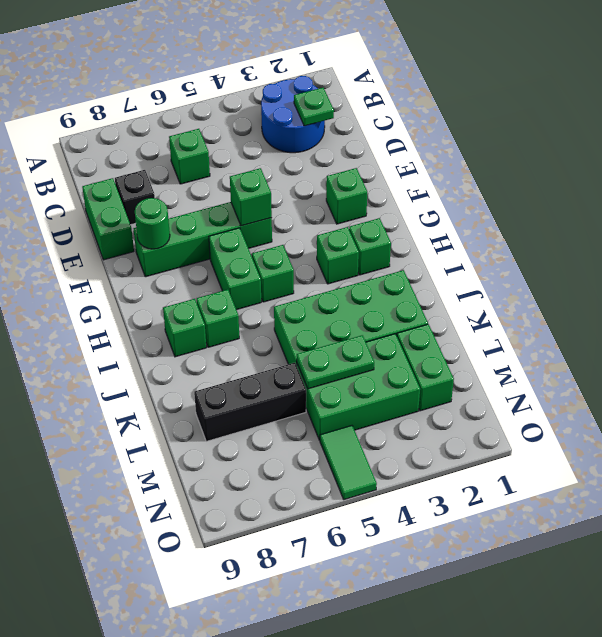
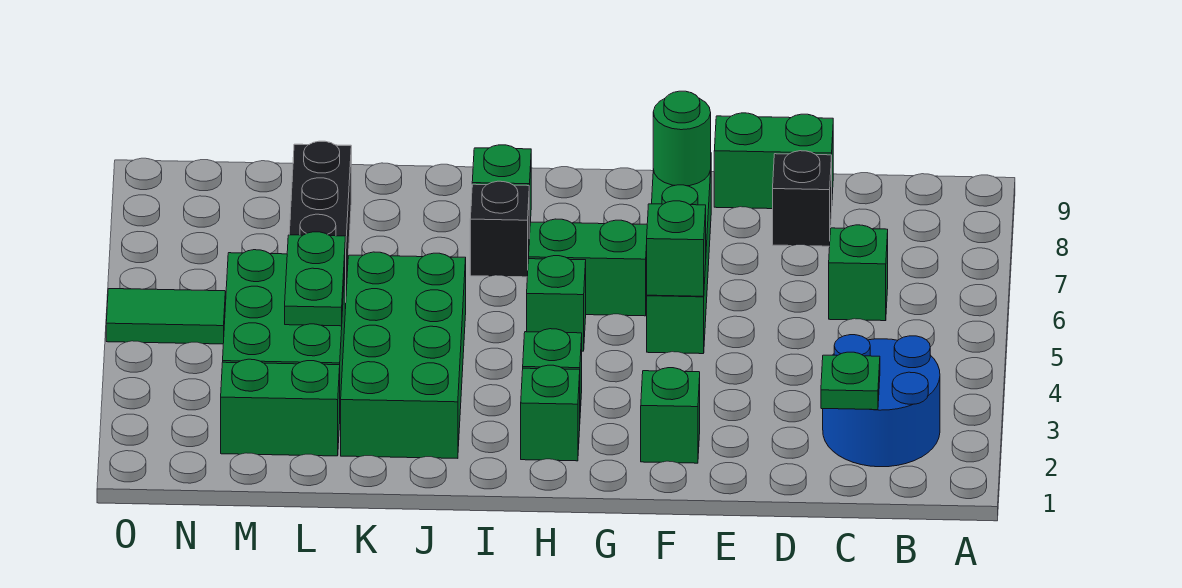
green 1x1 brick [197,290,239,347] -> black 1x1 brick [470,181,529,277]

